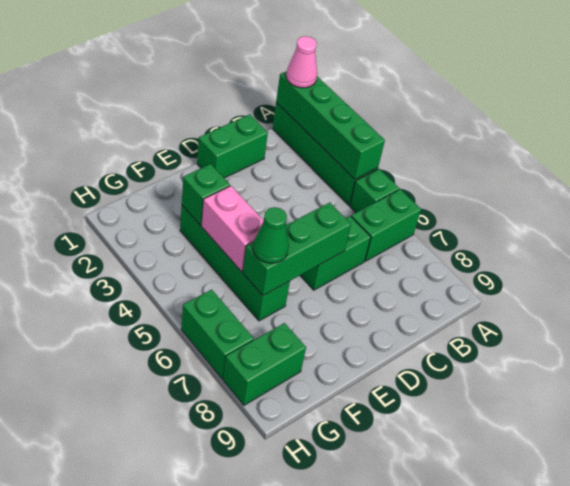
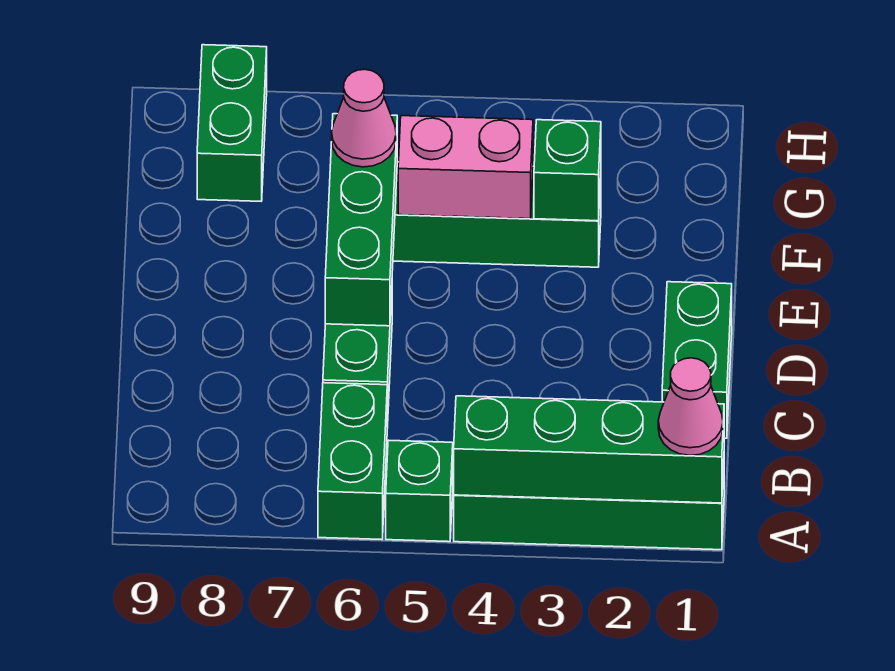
green 1x1 cone [253,207,289,263] -> pink 1x1 cone [332,69,396,167]
green 1x2 brick [181,289,254,379] -> none

